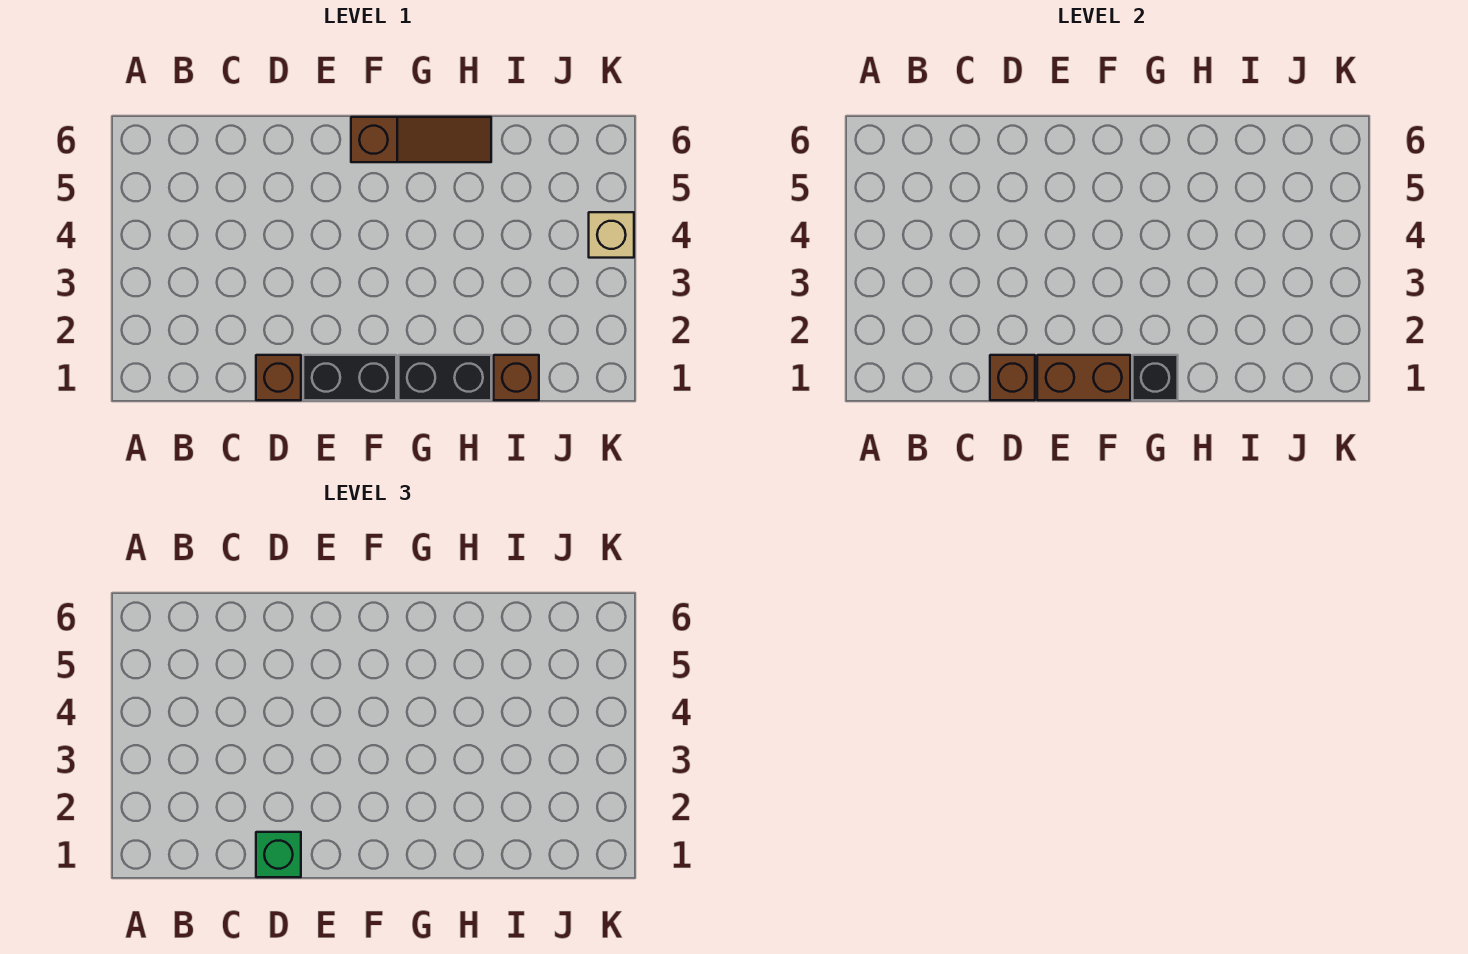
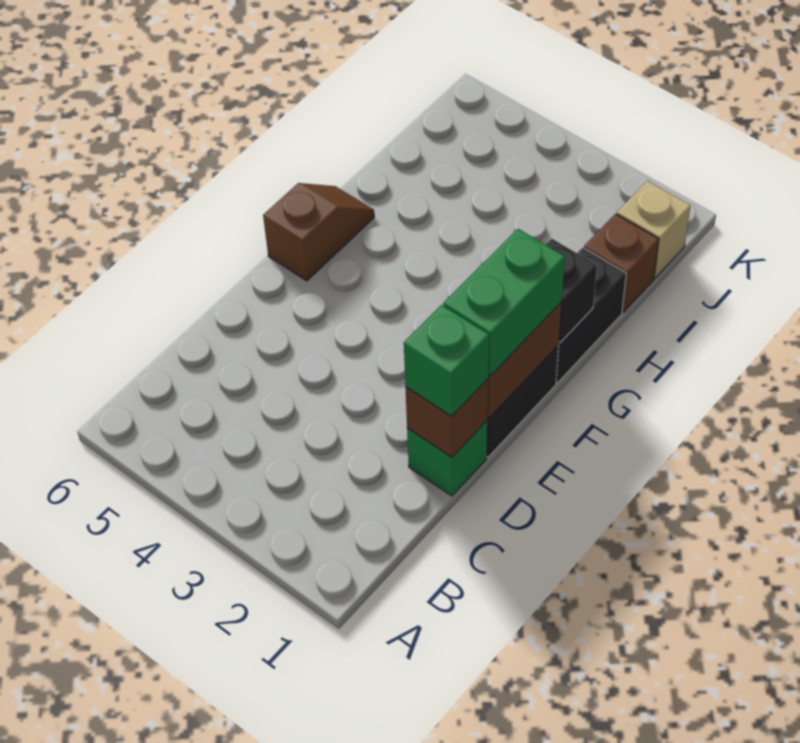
brown 1x1 brick [256,355,301,400] -> green 1x1 brick [407,421,487,496]
none -> green 1x2 brick [443,229,565,376]
brown 1x3 slope [351,117,491,162] -> brown 1x2 slope [263,183,374,281]
tan 1x1 brick [589,212,634,258] -> tan 1x1 brick moved to [617,181,691,278]

